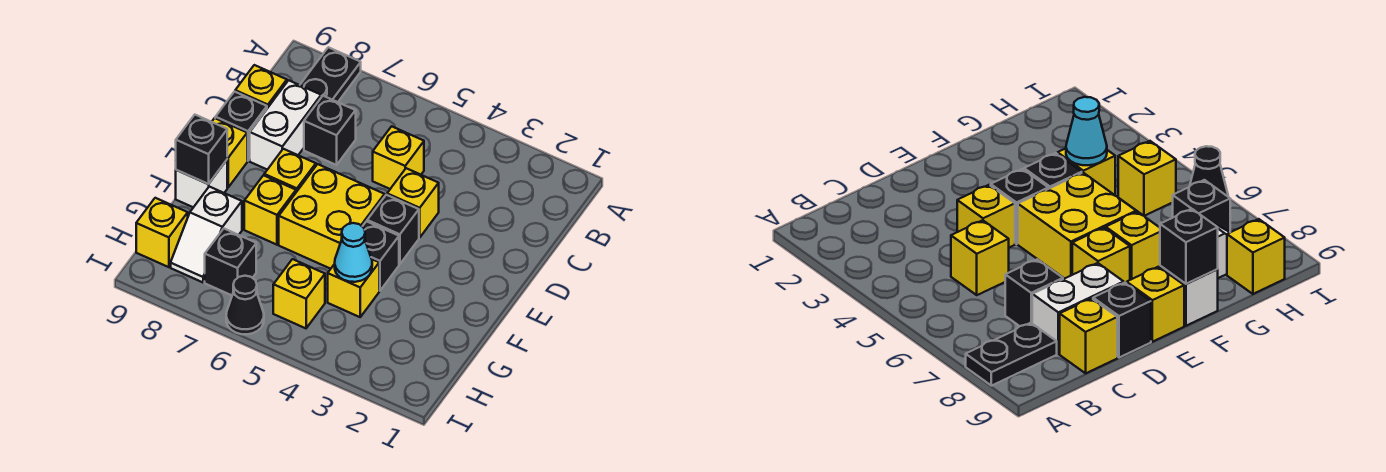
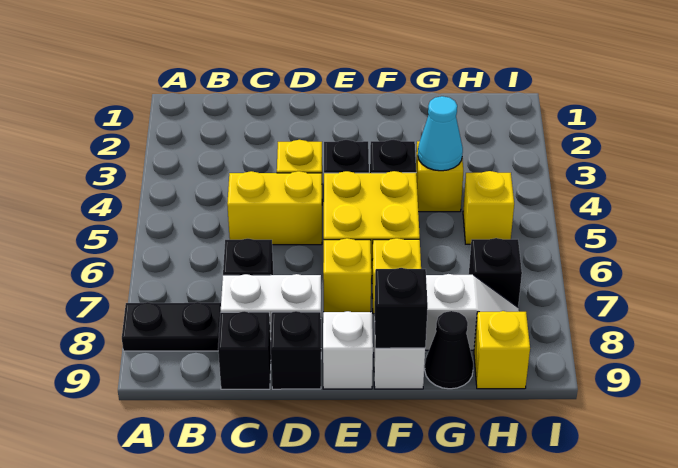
yellow 1x1 brick [373,126,424,189] -> yellow 1x2 brick [227,171,322,245]
yellow 1x1 brick [235,65,287,108] -> black 1x1 brick [218,311,271,389]
yellow 1x1 brick [212,118,247,187] -> white 1x1 brick [323,311,373,389]
black 1x1 cone [226,276,264,334] -> black 1x1 cone moved to [425,311,473,389]

